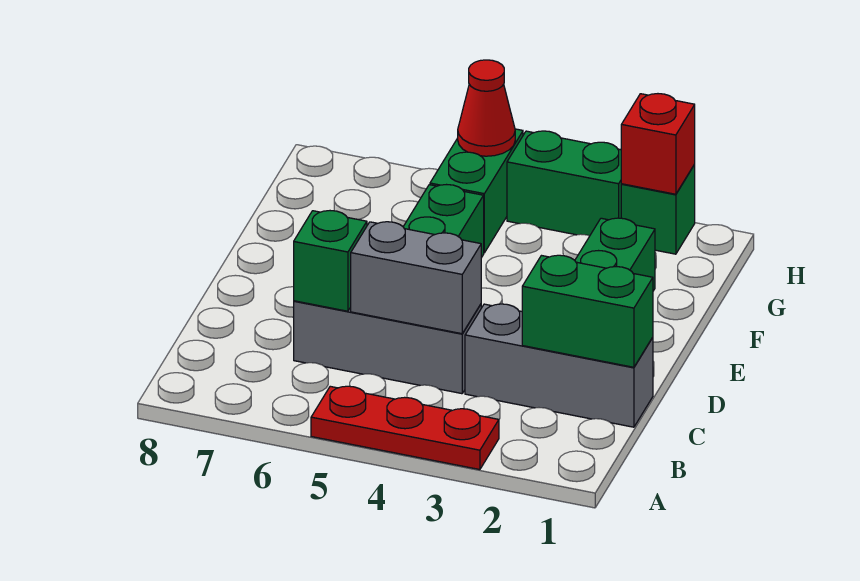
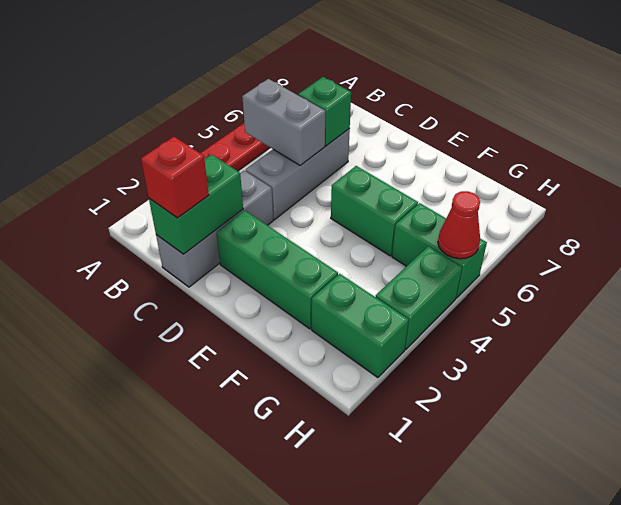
grey 1x2 brick [351,222,481,334] -> grey 1x2 brick turned to [242,79,325,165]
green 1x1 brick [621,164,695,254] -> green 1x2 brick [312,274,409,378]
red 1x1 brick [621,94,695,194] -> red 1x1 brick moved to [141,137,209,218]

